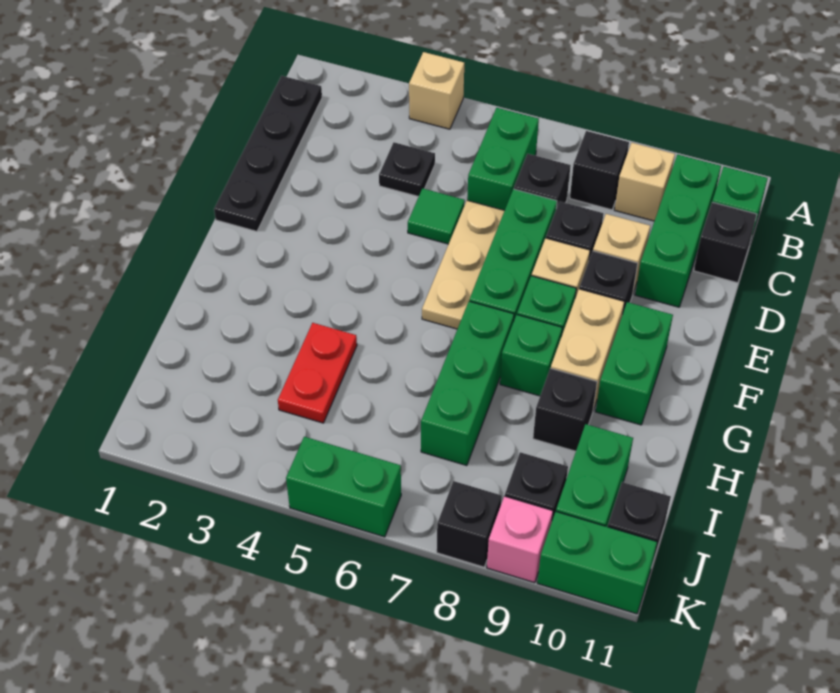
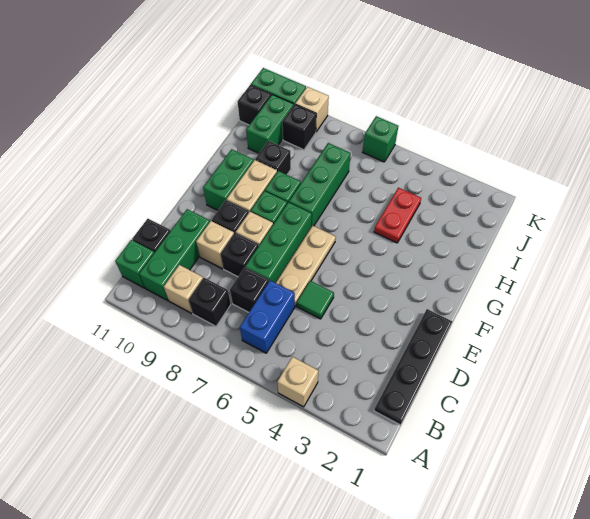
green 1x2 brick [467,108,539,210] -> blue 1x2 brick [240,280,295,353]
black 1x1 plate [379,142,435,197] -> none
green 1x2 brick [286,437,401,537] -> green 1x1 brick [363,116,398,162]
black 1x1 brick [437,481,502,567] -> none
pink 1x1 brick [487,496,553,583] -> tan 1x1 brick [295,87,329,132]

